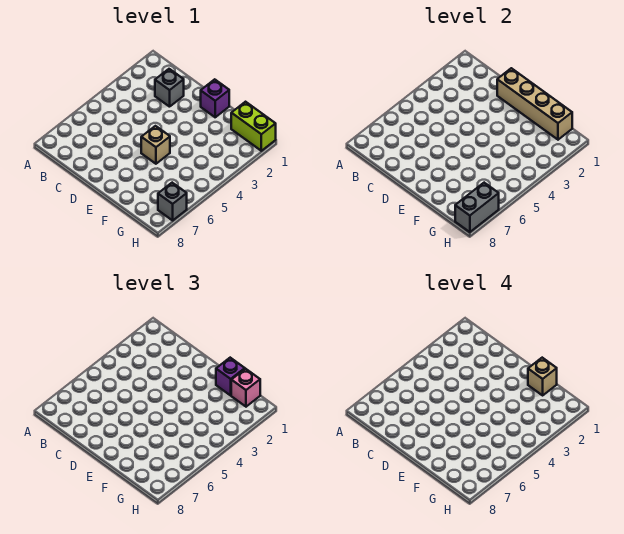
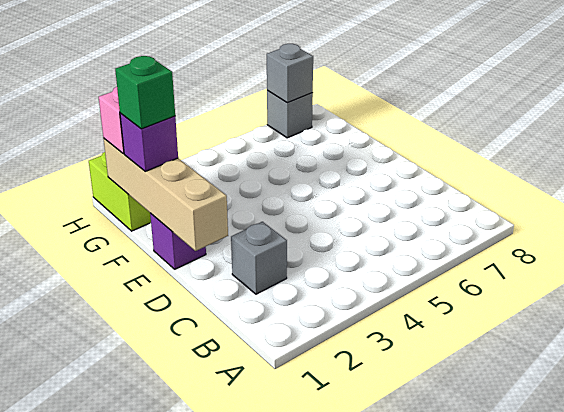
tan 1x1 brick [141,126,170,164] -> none
tan 1x1 brick [528,358,557,395] -> green 1x1 brick [115,56,175,129]
grey 1x2 brick [455,183,499,232] -> grey 1x1 brick [267,44,313,103]

